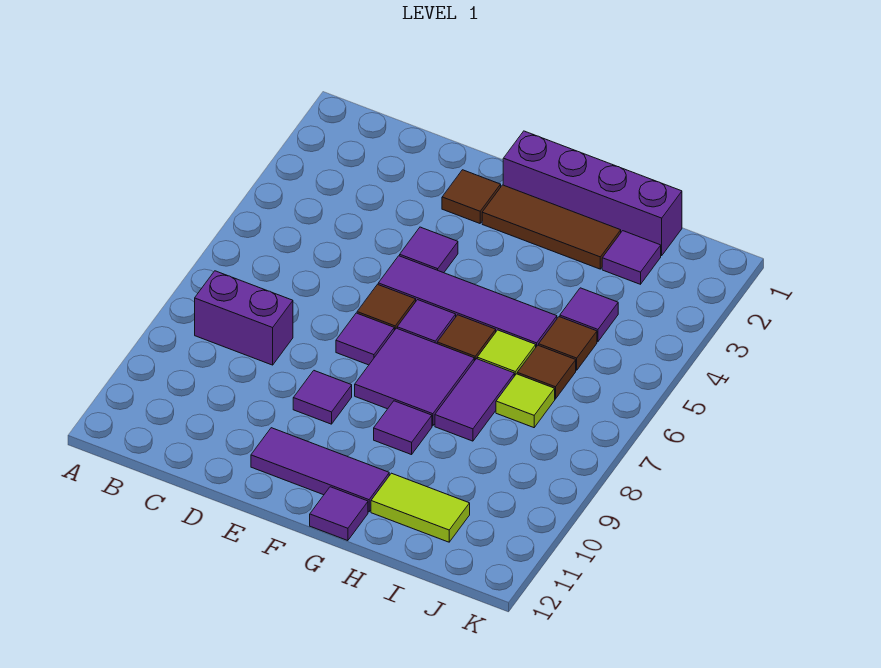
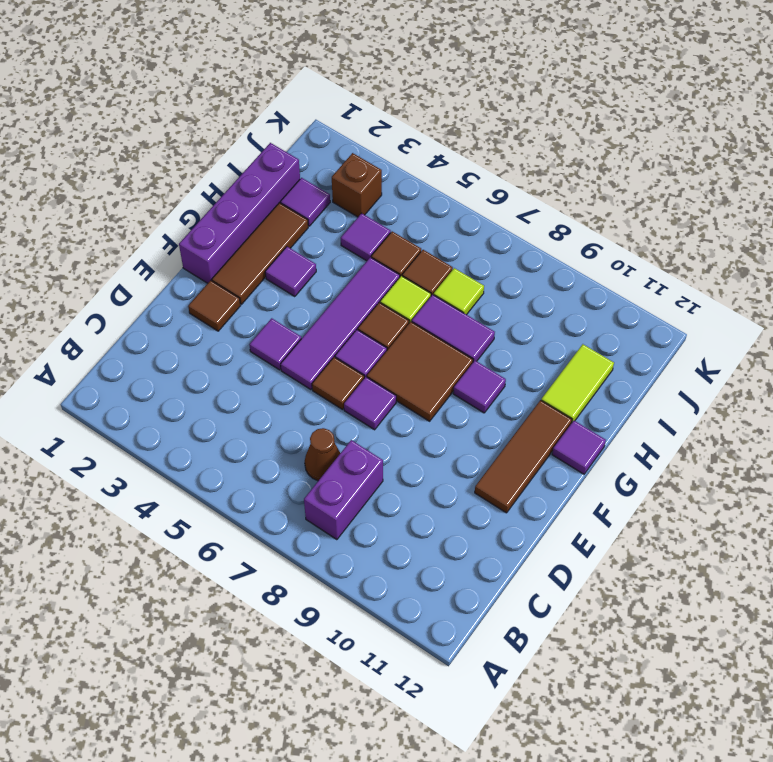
none -> brown 1x1 cone [305,428,340,481]
purple 1x1 tile [293,371,352,424] -> purple 1x1 tile moved to [265,247,316,297]
purple 1x3 tile [251,428,389,512] -> brown 1x3 tile [475,400,572,513]
purple 2x2 tile [355,328,474,426] -> brown 2x2 tile [367,322,473,421]
none -> brown 1x1 brick [332,153,382,217]

